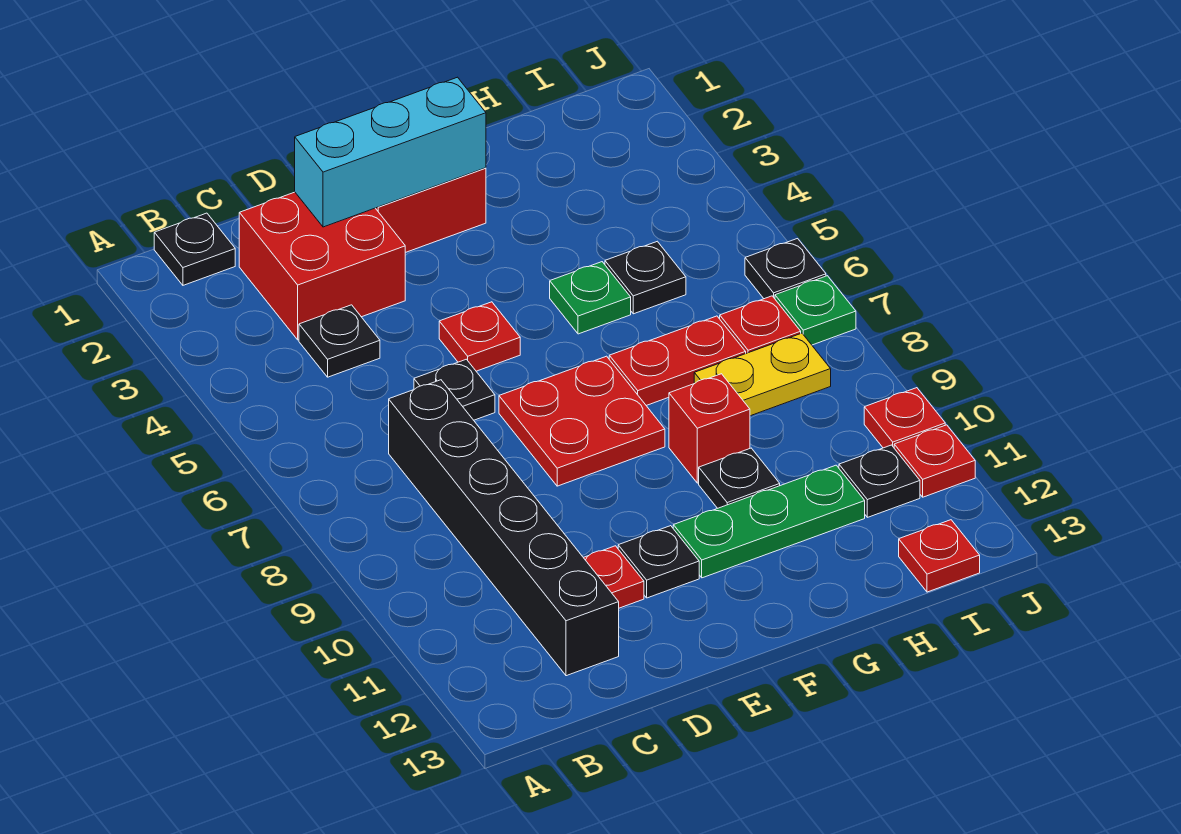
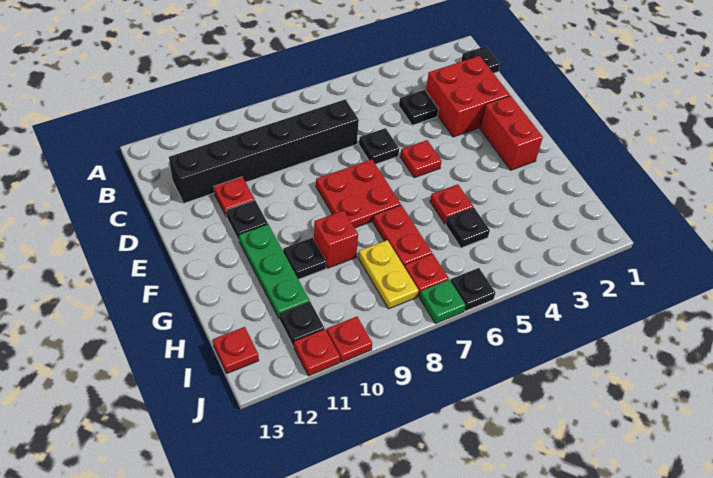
cyan 1x3 brick [295,77,486,227] -> none
green 1x1 plate [550,262,631,334] -> red 1x1 plate [430,184,473,224]

